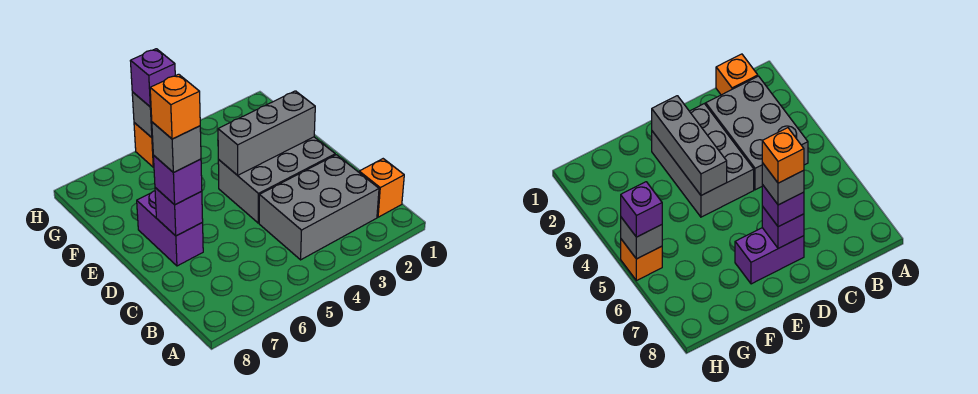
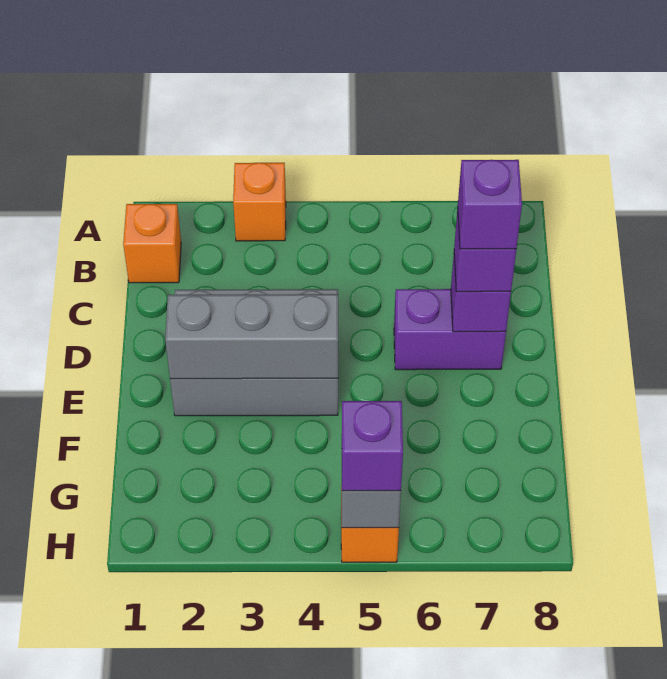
grey 2x3 brick [259,155,379,260] -> none
purple 1x2 brick [137,191,203,266] -> purple 1x2 brick turned to [394,289,506,370]
grey 1x1 brick [152,122,201,173] -> purple 1x1 brick [458,160,522,249]
orange 1x1 brick [150,74,200,139] -> orange 1x1 brick moved to [233,163,286,241]

